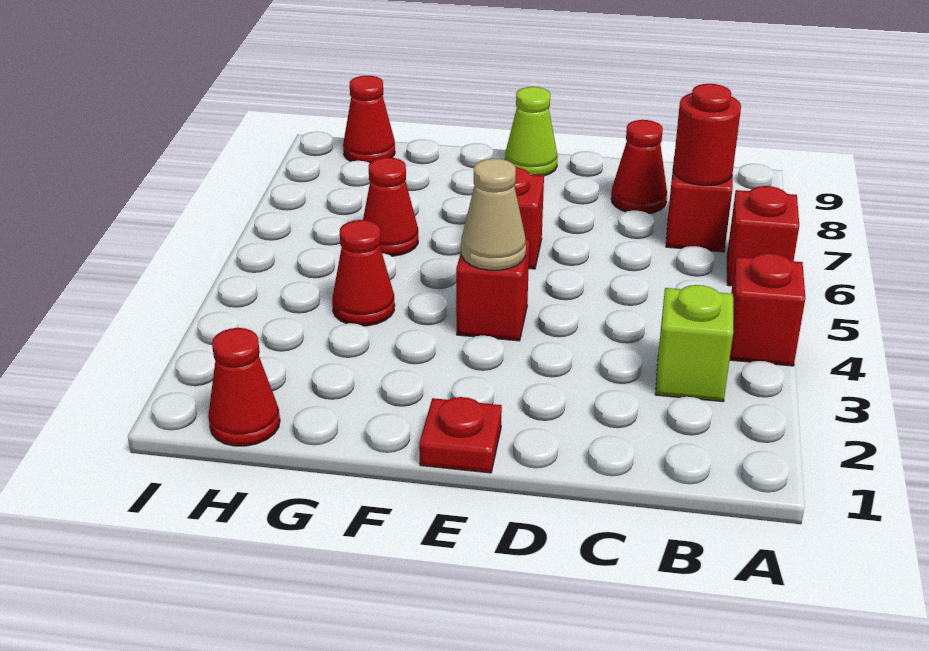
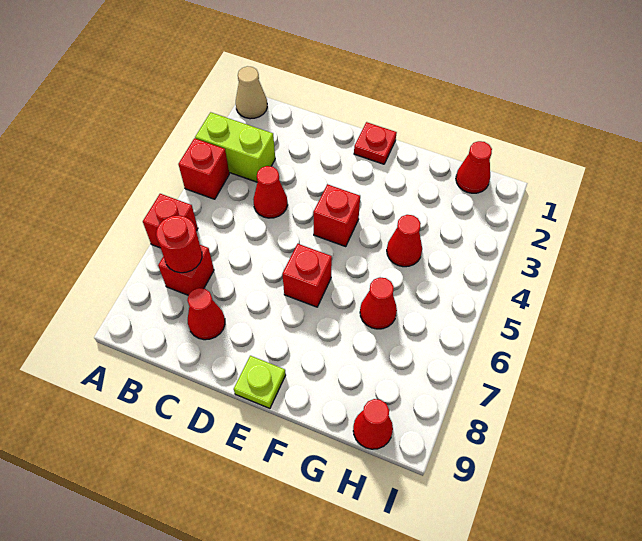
lime 1x1 brick [655,285,733,402] -> lime 1x2 brick [195,112,275,182]
none -> red 1x1 cone [253,166,287,218]
tan 1x1 cone [461,159,526,270] -> tan 1x1 cone moved to [236,66,267,119]
lime 1x1 cone [505,87,558,176] -> lime 1x1 plate [234,356,286,408]

